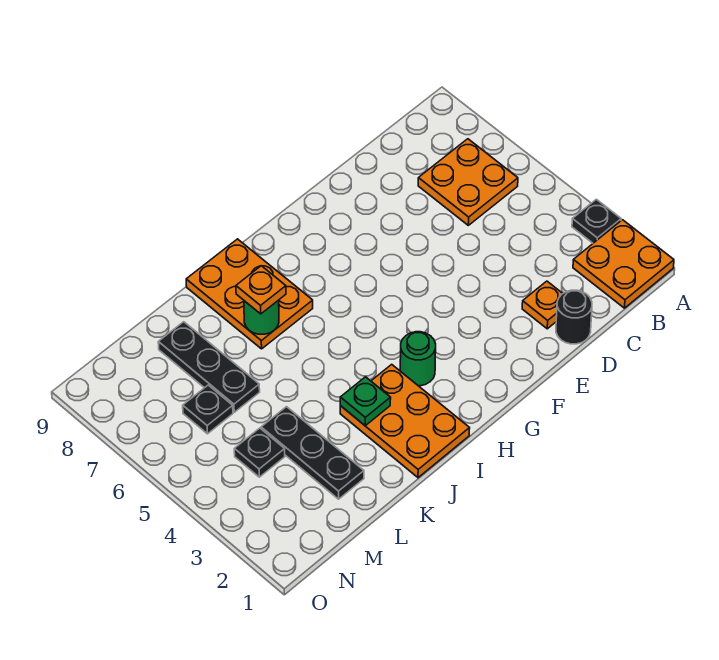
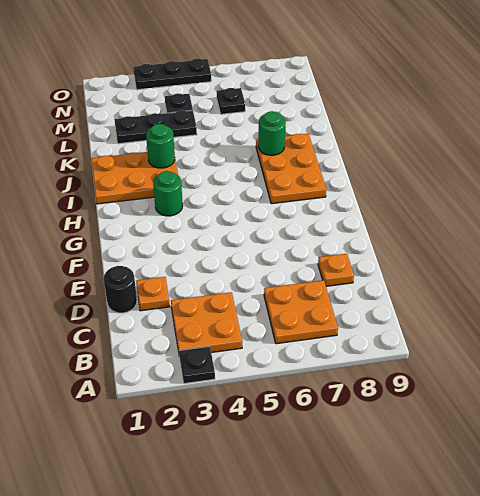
orange 2x2 plate [573,220,674,308] -> orange 2x2 plate moved to [171,292,242,353]
orange 2x3 plate [186,239,313,349] -> orange 2x3 plate turned to [256,134,326,204]
green 1x1 plate [340,377,391,426] -> green 1x1 round brick [146,124,175,168]
orange 1x1 plate [236,266,286,314] -> orange 1x1 plate moved to [318,254,354,286]
black 1x3 plate [158,322,260,412] -> black 1x3 plate moved to [133,59,211,90]

